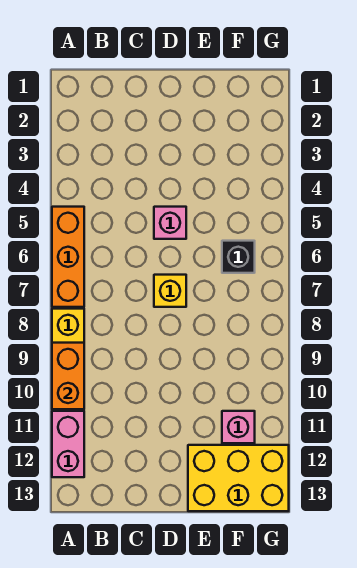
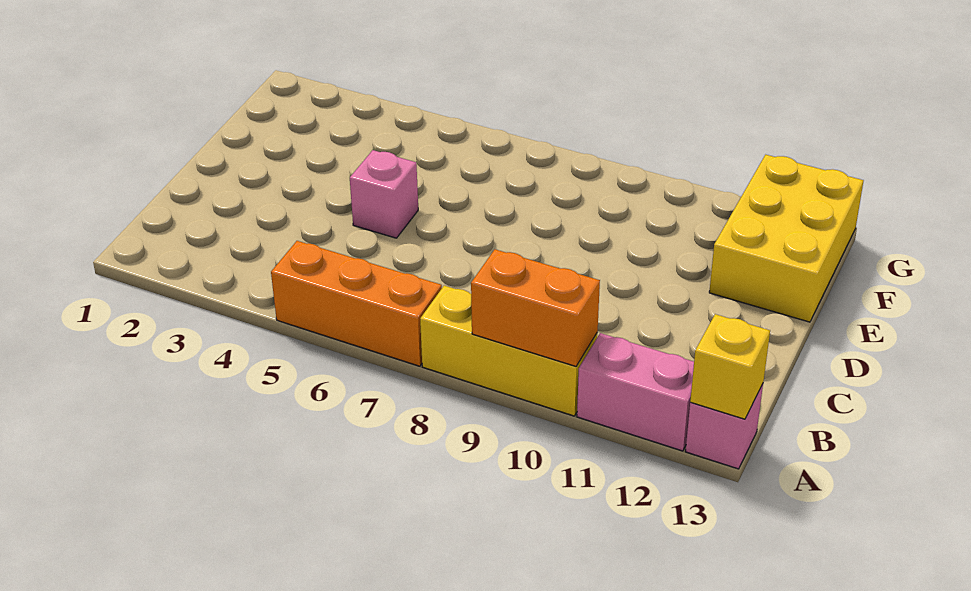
yellow 1x1 brick [154,275,186,307] -> yellow 1x1 brick moved to [690,314,770,419]
black 1x1 brick [222,241,255,273] -> none
pink 1x1 brick [222,411,255,443] -> pink 1x1 brick moved to [686,384,763,469]

